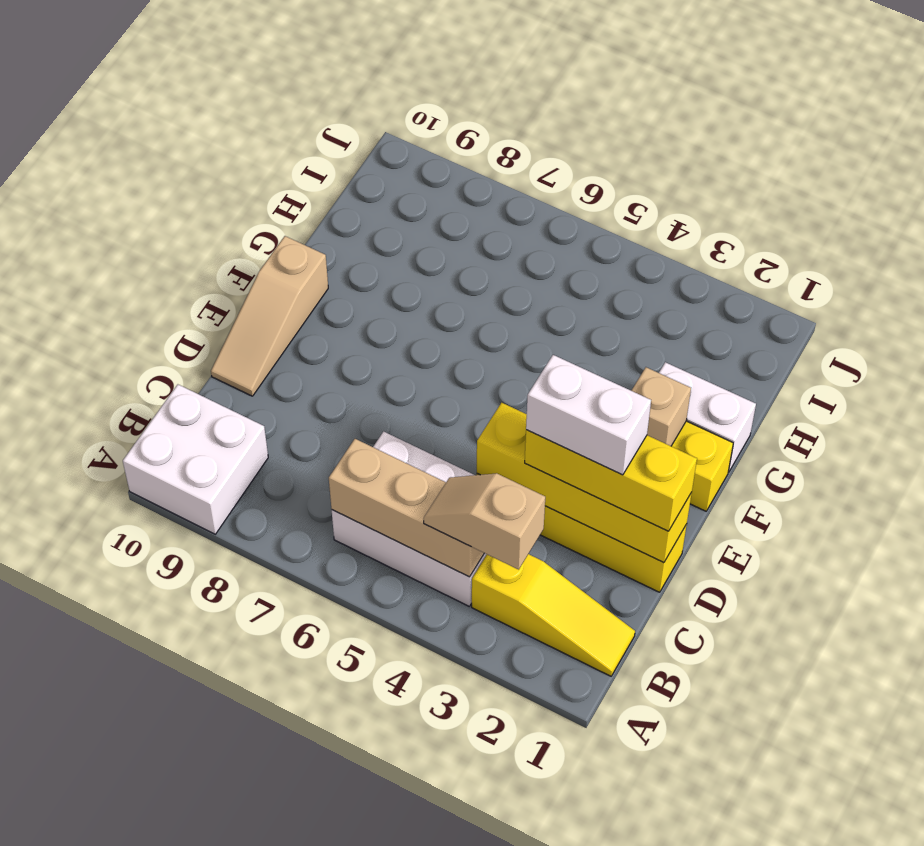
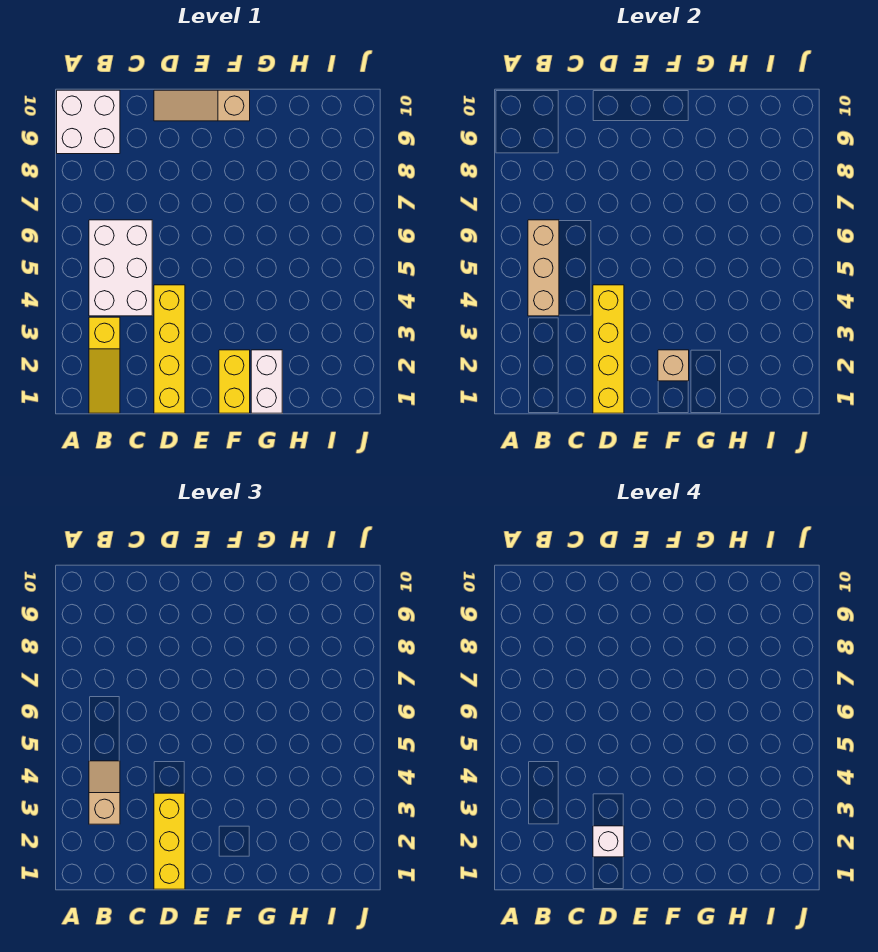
white 1x2 brick [526,355,651,475] -> white 1x1 brick [593,826,624,857]

